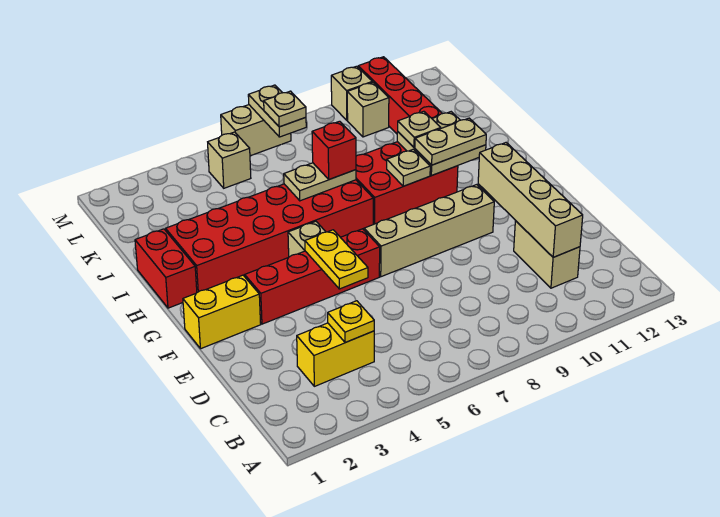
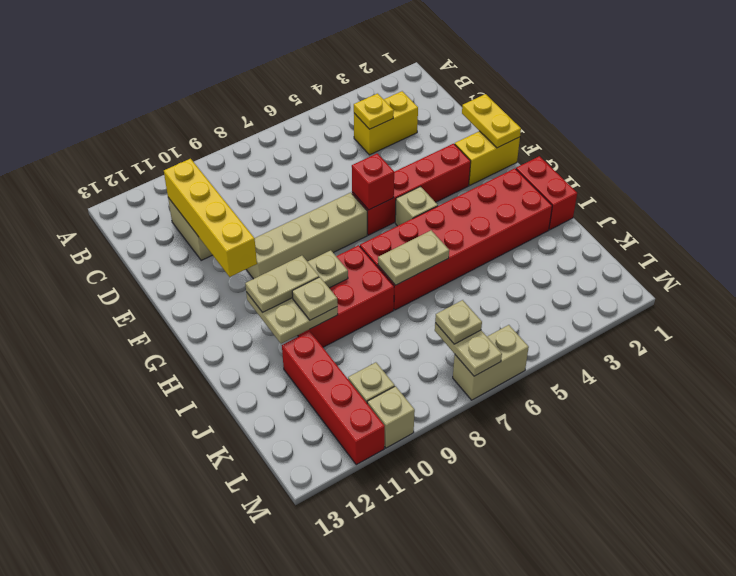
tan 1x4 brick [478,143,583,257] -> yellow 1x4 brick [164,159,257,277]
yellow 1x2 plate [305,230,368,289] -> yellow 1x2 plate moved to [462,94,521,148]
red 1x1 brick [312,121,356,179] -> red 1x1 brick moved to [352,153,394,210]
tan 1x1 brick [208,132,251,188] -> none

